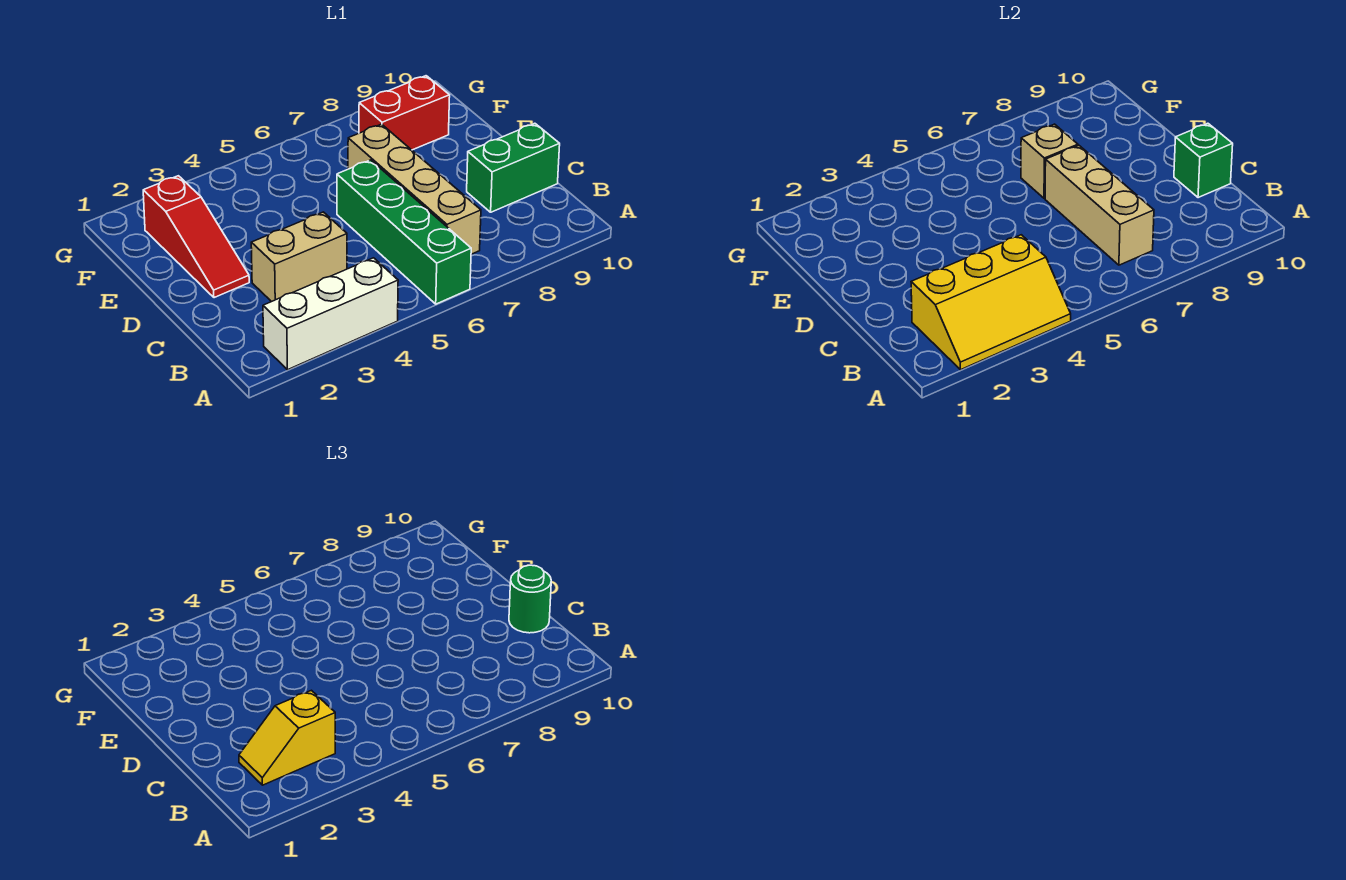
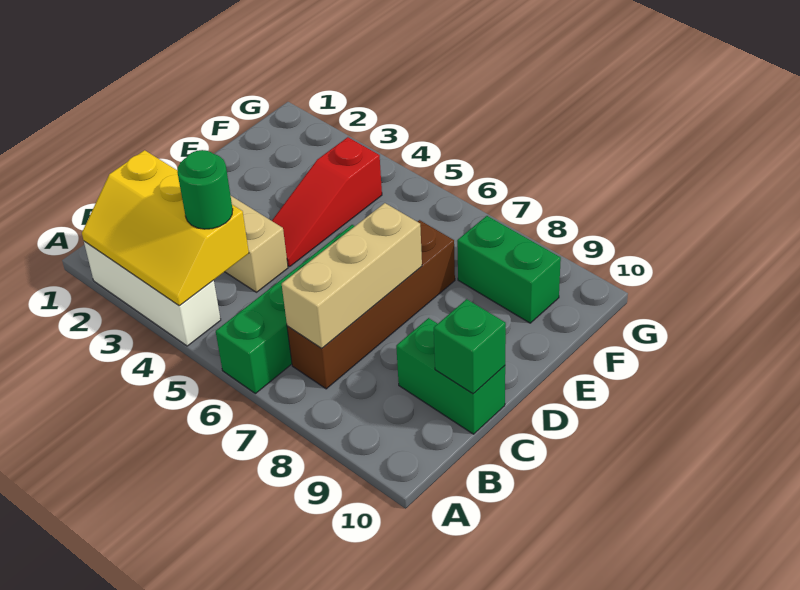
yellow 1x2 slope [239,690,335,785] -> none
tan 1x4 brick [348,124,481,254] -> brown 1x4 brick [287,220,455,389]
green 1x1 round brick [509,565,551,633] -> green 1x1 round brick moved to [177,150,233,229]
red 1x3 slope [143,176,249,298] -> red 1x3 slope moved to [272,137,382,267]
tan 1x1 brick [1021,124,1078,198] -> none
red 1x2 brick [359,76,450,150] -> green 1x2 brick [457,216,561,323]

